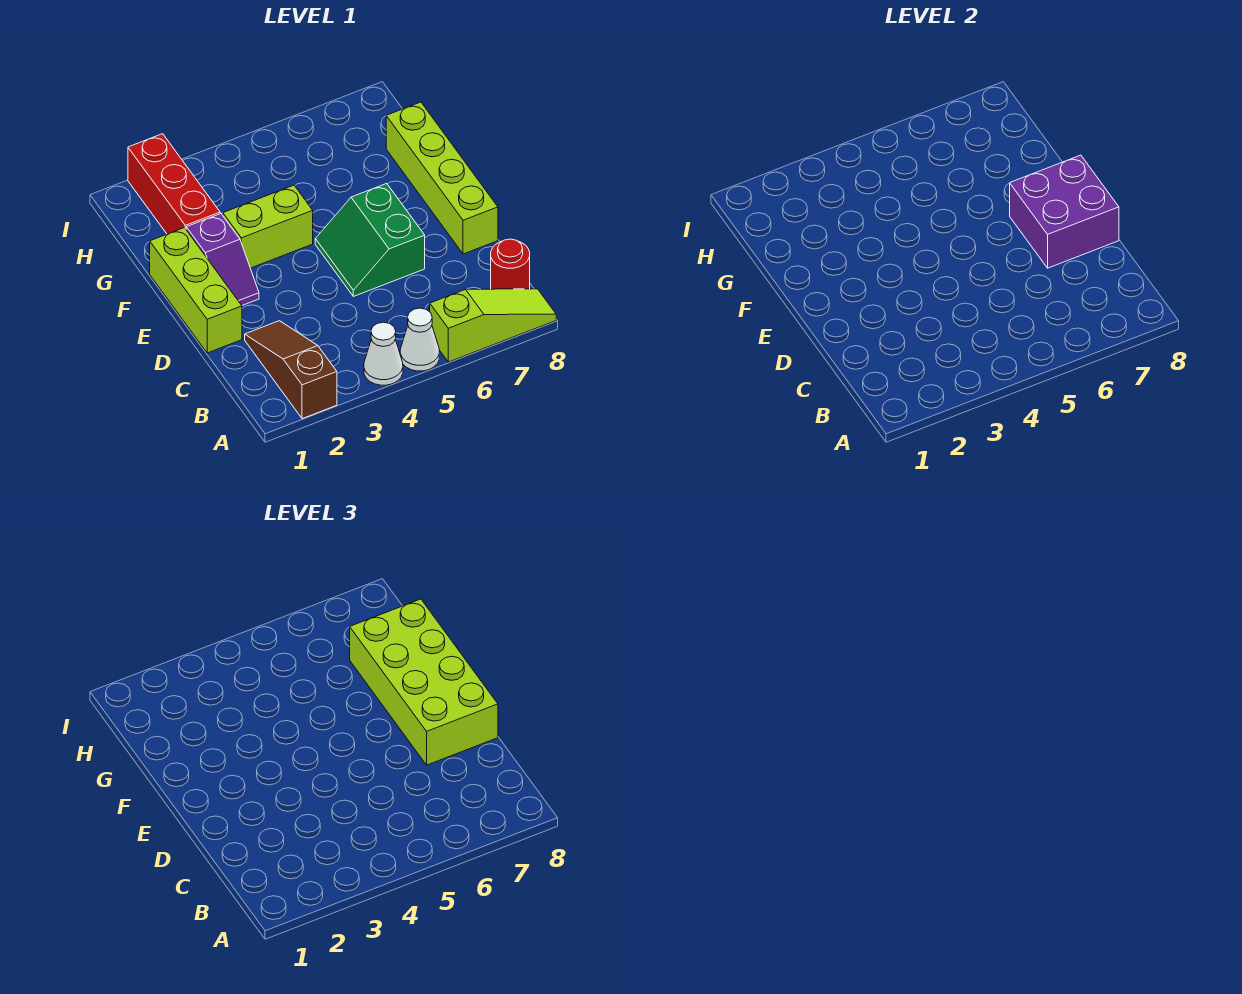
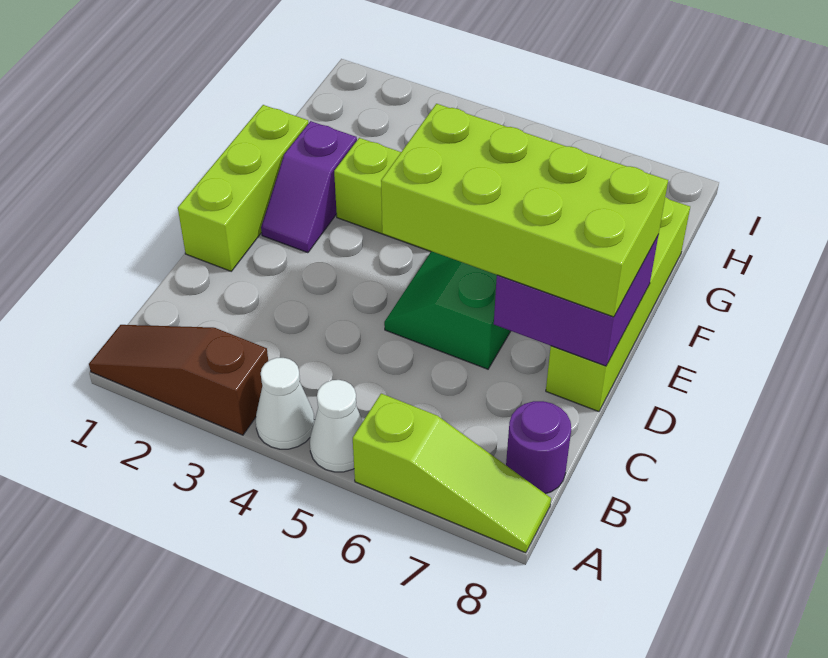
brown 1x3 slope [245,321,337,419] -> brown 1x3 slope turned to [89,325,268,435]
red 1x1 round brick [491,239,530,289] -> purple 1x1 round brick [506,401,571,494]
lime 2x4 brick [350,599,498,765] -> lime 2x4 brick turned to [381,104,668,317]
red 1x3 brick [128,134,220,234] -> none

